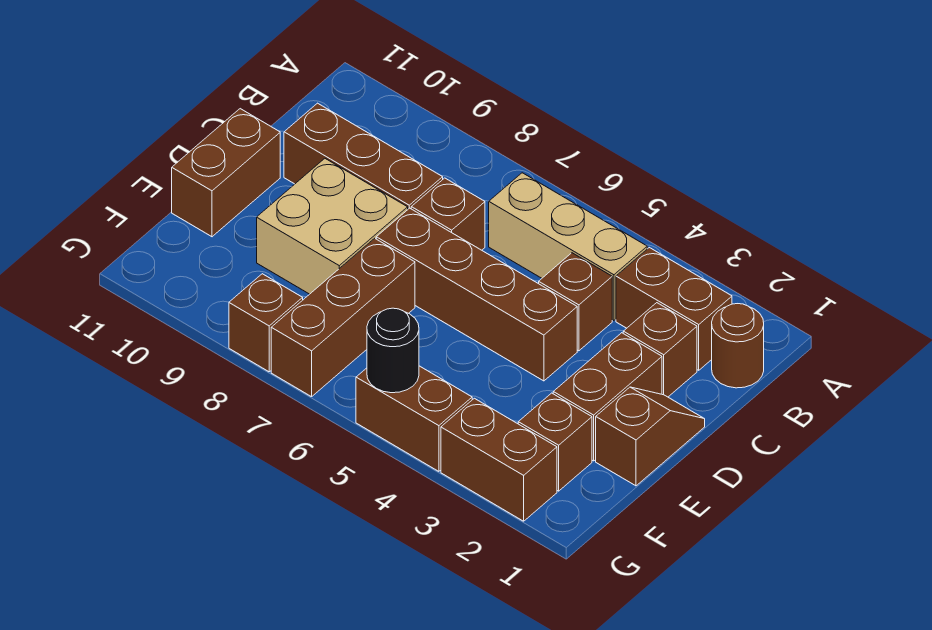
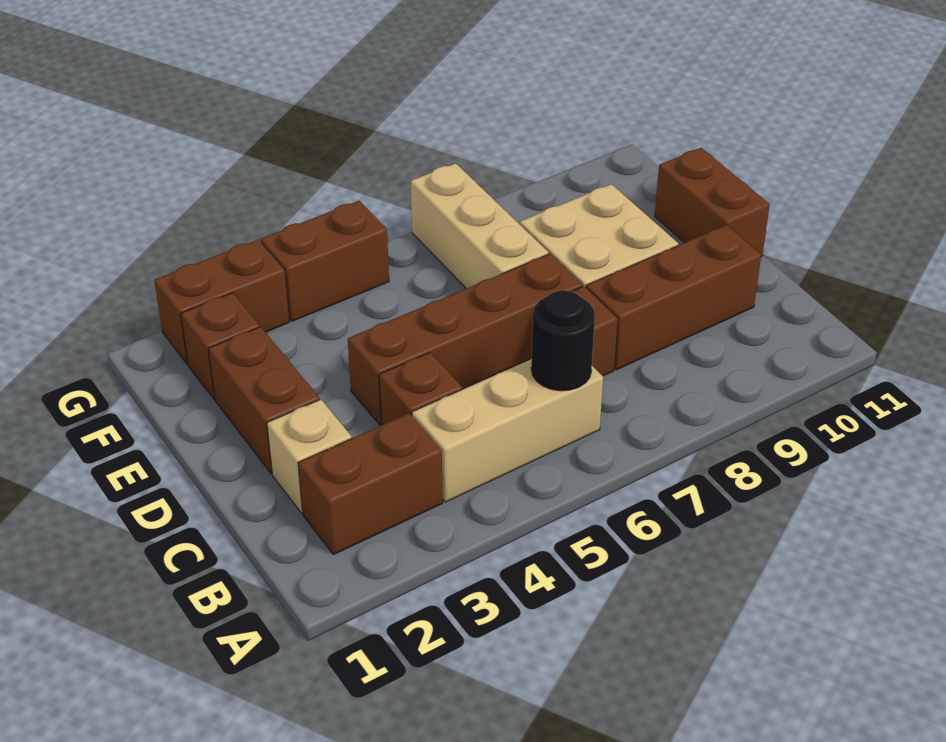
brown 1x1 round brick [712,304,764,388] -> none
brown 1x1 brick [623,303,697,397] -> tan 1x1 brick [267,400,352,513]
brown 1x2 slope [596,387,705,486] -> none
brown 1x3 brick [271,238,415,397] -> tan 1x3 brick [411,163,549,289]
black 1x1 round brick [367,308,419,393] -> black 1x1 round brick moved to [531,291,595,391]
brown 1x1 brick [229,274,303,372] -> none

